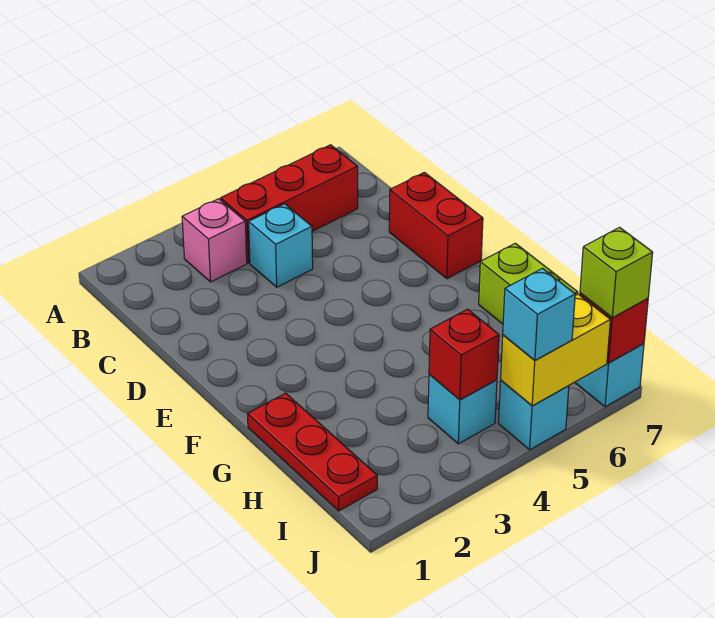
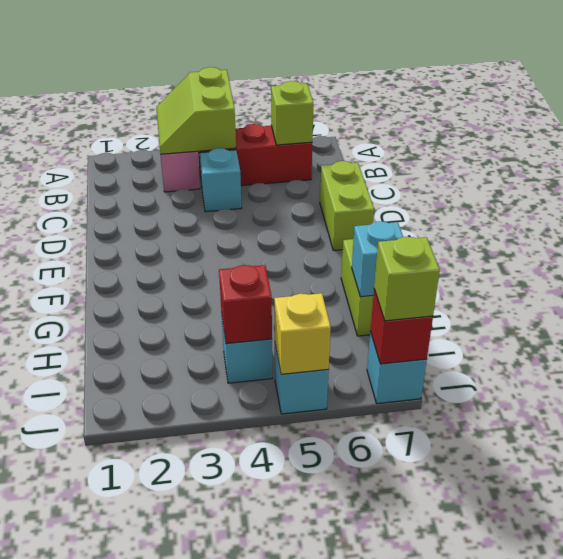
none -> lime 2x2 slope [156,67,236,154]
none -> lime 1x1 brick [271,81,313,145]
red 1x2 brick [389,172,483,279] -> lime 1x2 brick [320,161,374,251]
red 1x3 plate [248,393,377,511] -> none
yellow 1x2 brick [501,294,610,406] -> yellow 1x1 brick [274,293,331,374]
cyan 1x1 brick [503,269,575,360] -> cyan 1x1 brick moved to [352,221,403,297]

